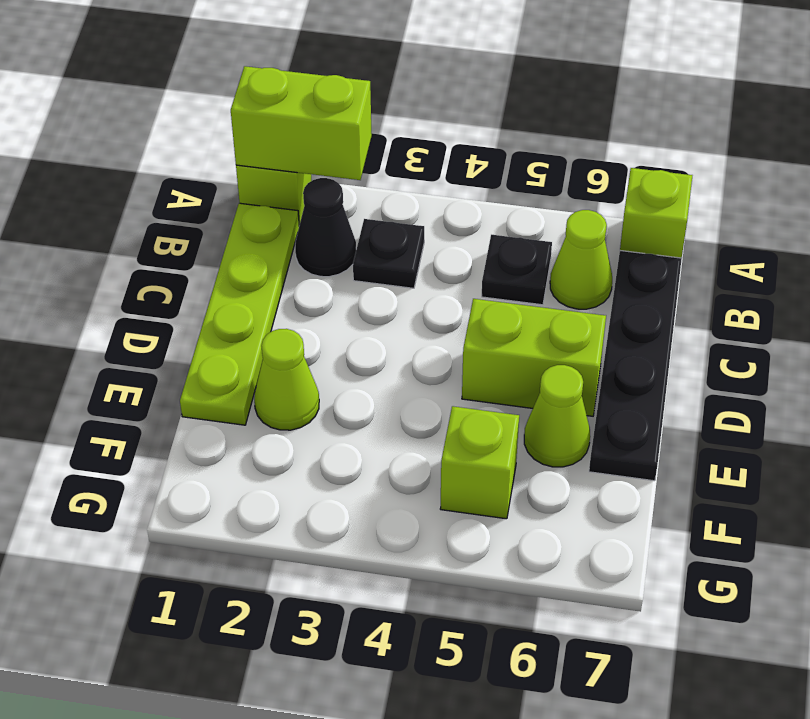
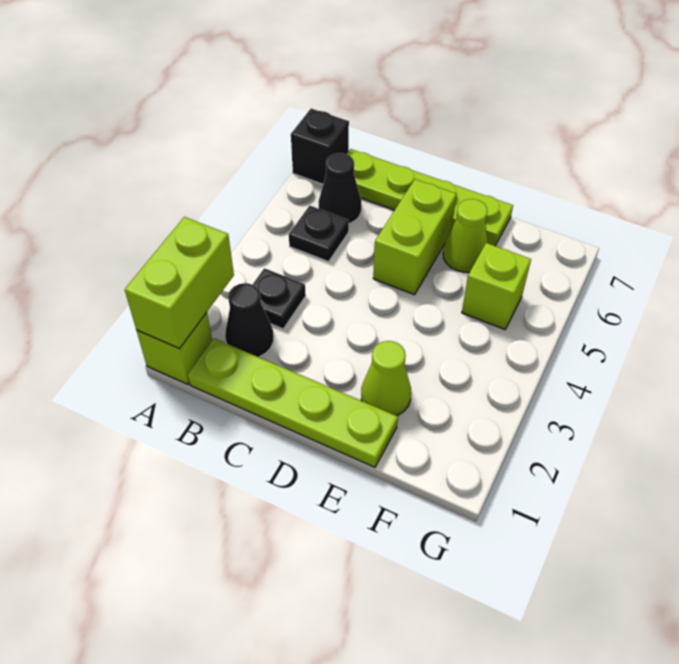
lime 1x1 brick [620,168,692,258] -> black 1x1 brick [291,108,349,184]
lime 1x1 cone [550,210,612,309] -> black 1x1 cone [319,153,361,224]
black 1x4 plate [589,251,682,481] -> lime 1x4 plate [347,149,513,246]

